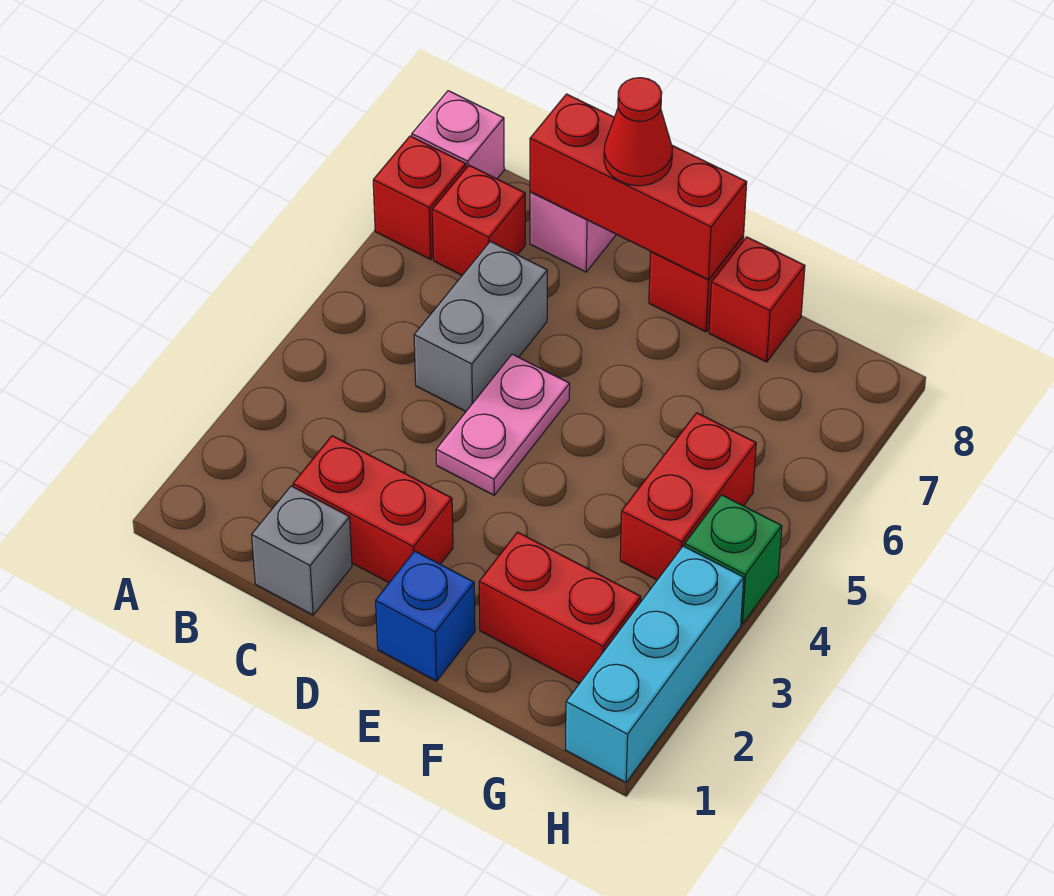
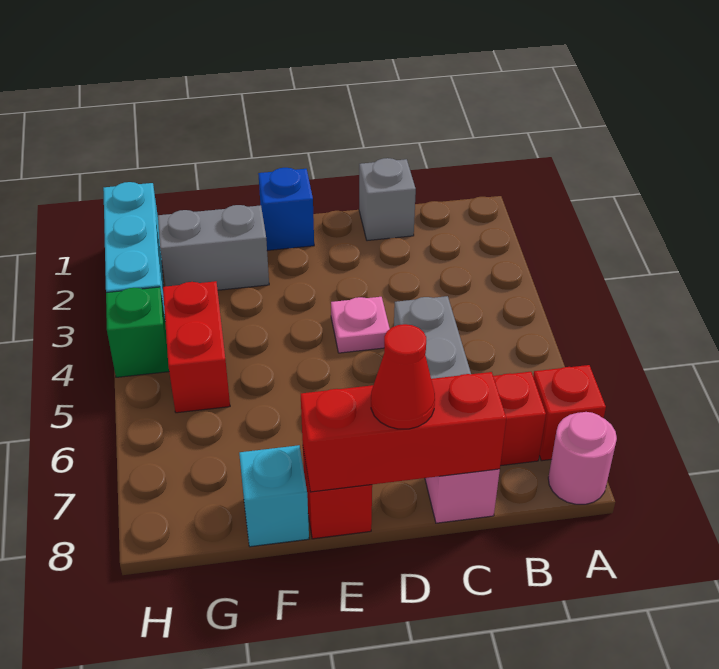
pink 1x1 brick [412,91,504,179] -> pink 1x1 round brick [548,412,617,504]
red 1x2 brick [293,436,453,583] -> none
pink 1x2 plate [436,354,570,495] -> pink 1x1 plate [331,297,390,353]
red 1x2 brick [479,532,641,684] -> grey 1x2 brick [158,205,269,290]
red 1x1 brick [709,237,805,362] -> cyan 1x1 brick [239,445,309,547]

